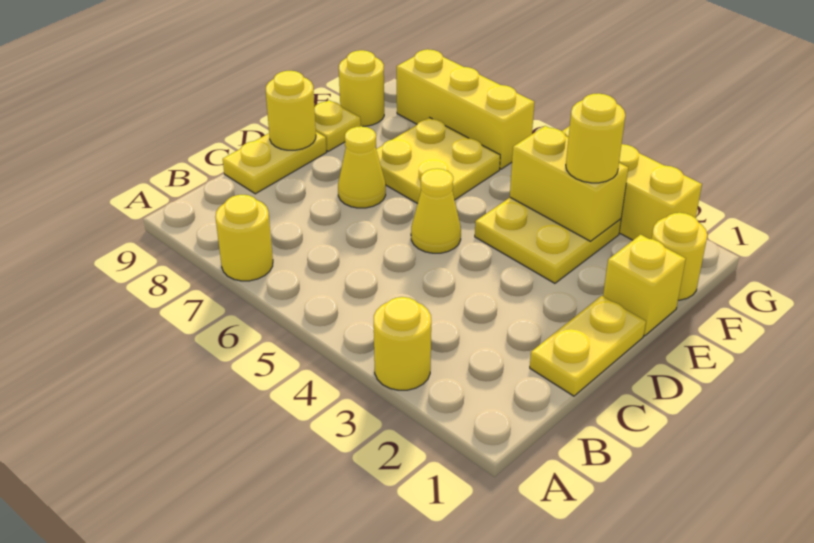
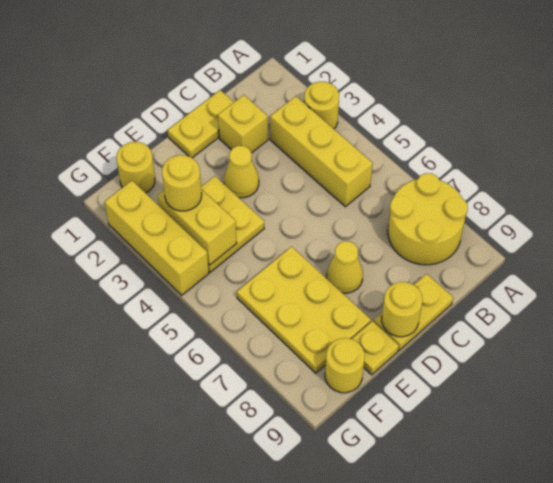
yellow 1x1 round brick [215,195,273,281] -> yellow 2x2 round brick [388,173,468,265]
yellow 1x1 cone [411,169,461,253] -> yellow 1x1 cone moved to [224,146,259,198]
yellow 1x1 brick [603,235,686,336] -> yellow 1x1 brick moved to [218,95,268,153]
yellow 2x2 plate [376,118,500,204] -> yellow 2x3 plate [237,247,371,373]
yellow 1x3 brick [397,49,534,169] -> yellow 1x3 brick moved to [270,96,373,207]

